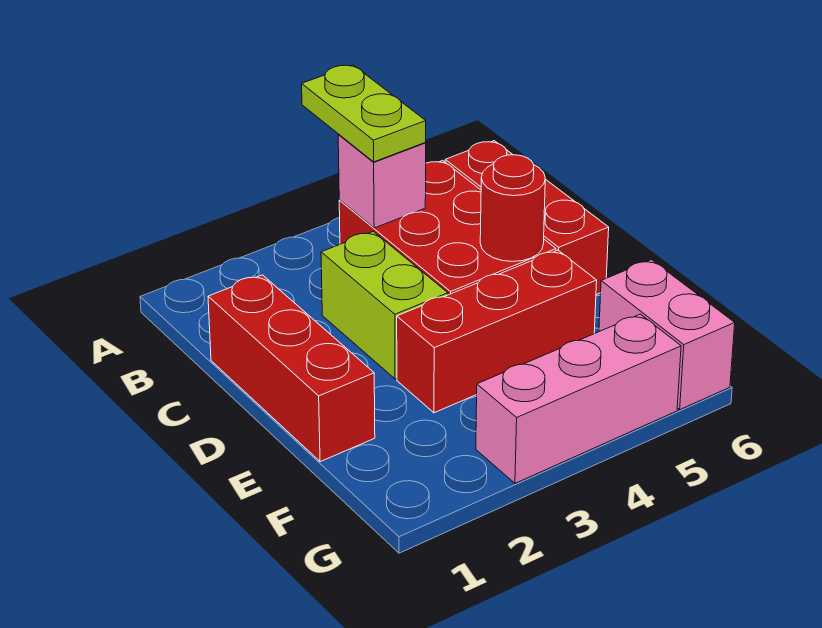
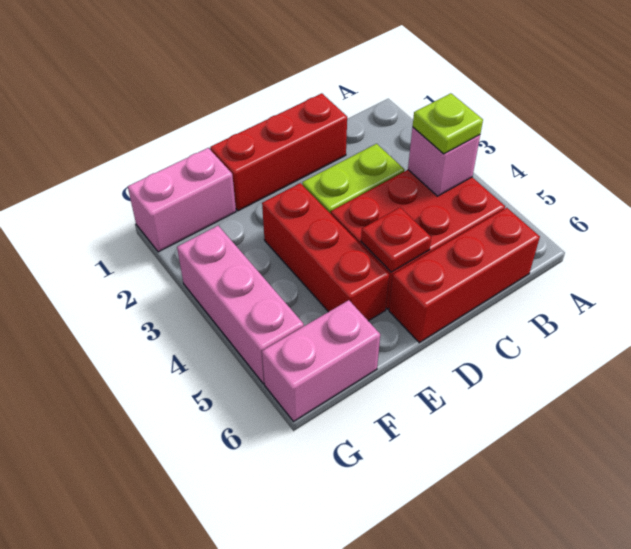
lime 1x2 plate [302,65,426,162] -> lime 1x1 plate [413,93,483,154]
red 1x1 round brick [480,155,545,262] -> red 1x1 plate [361,207,431,272]
none -> pink 1x2 brick [128,148,236,252]

